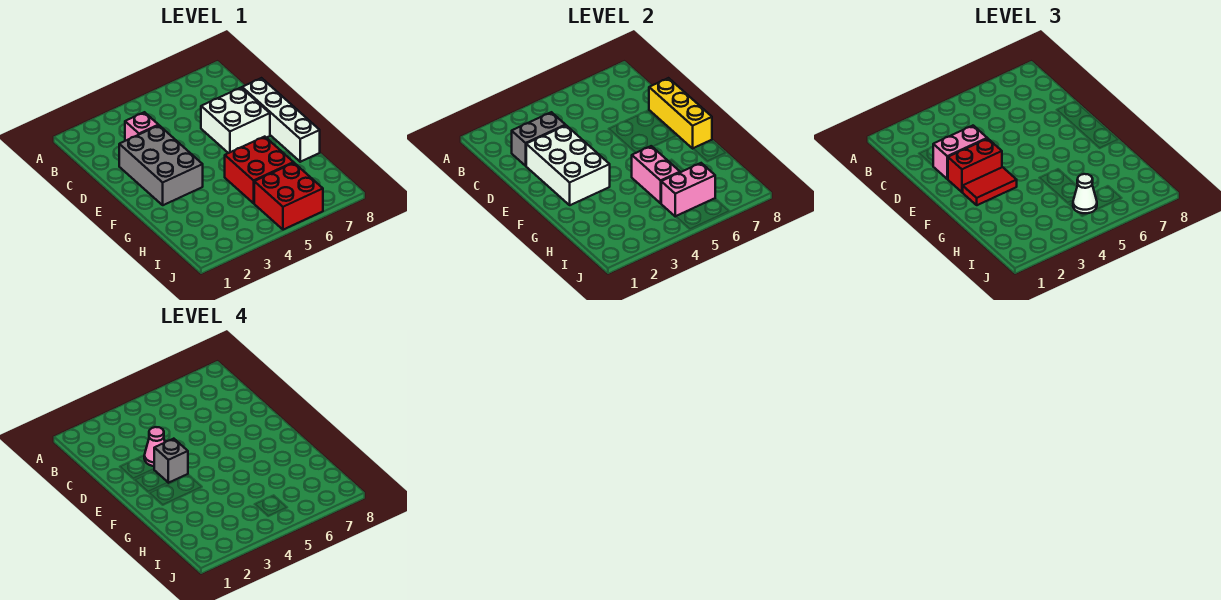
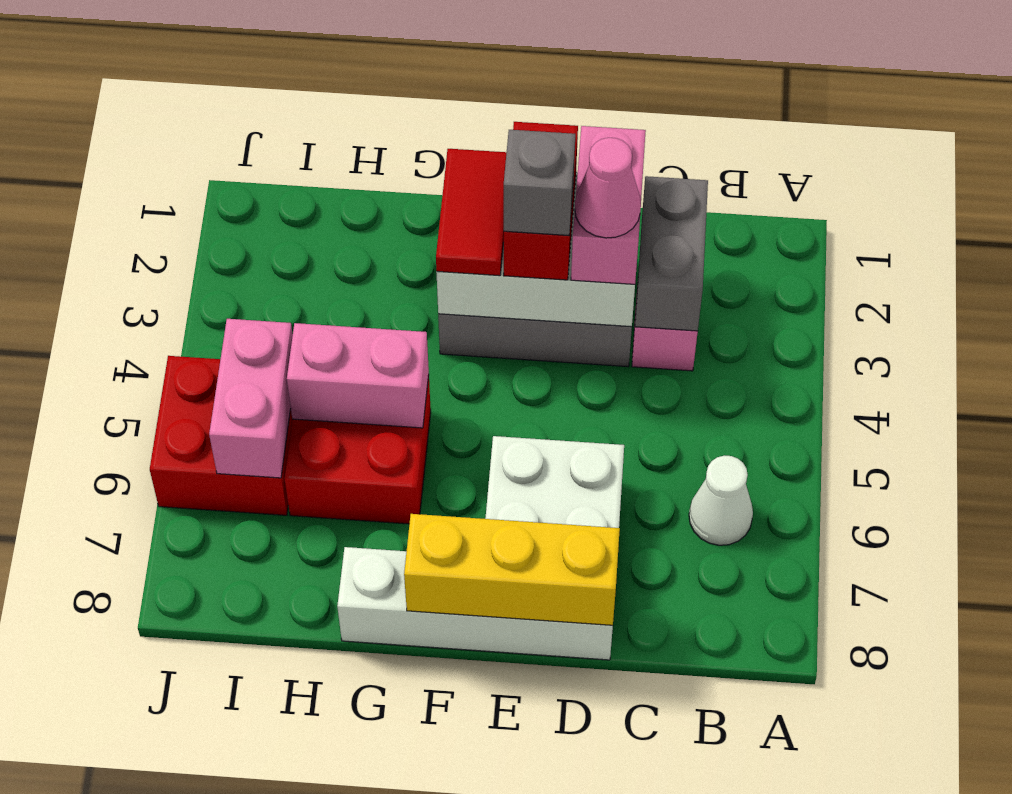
white 1x1 cone [1073,174,1097,213] -> white 1x1 cone moved to [689,456,753,545]

